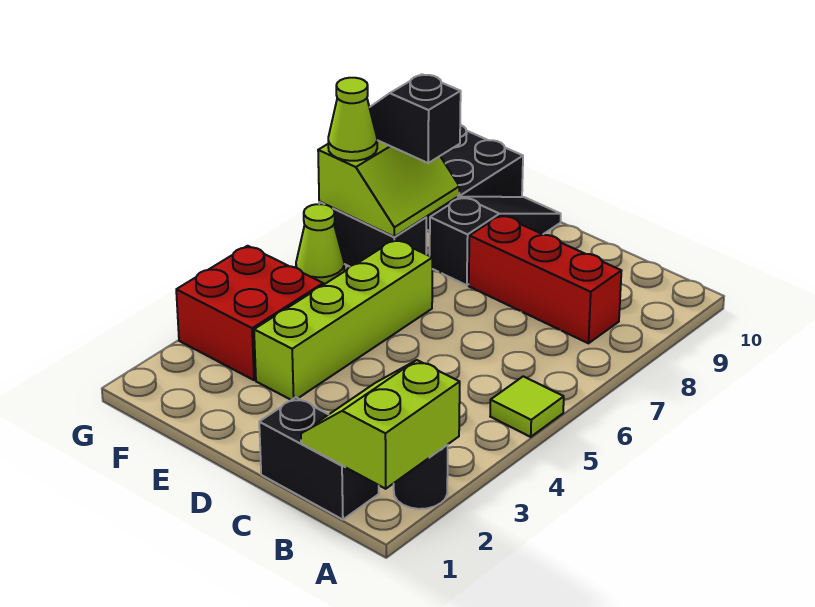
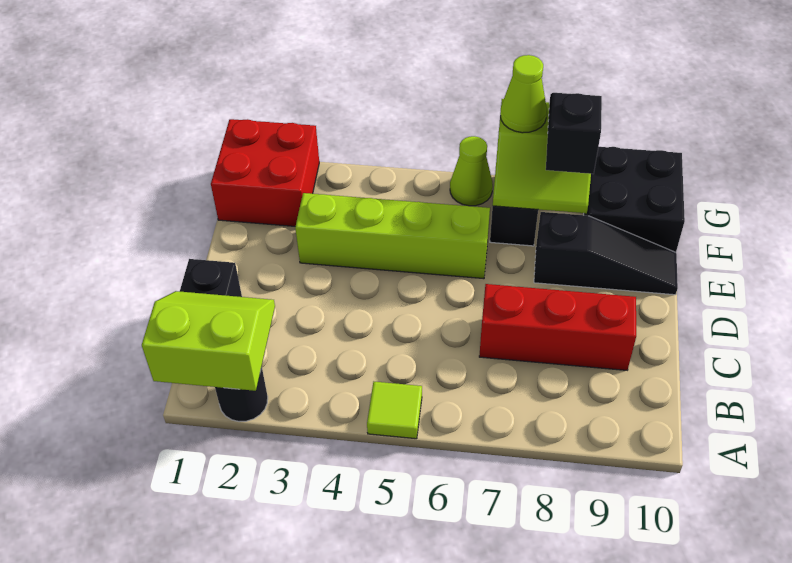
red 1x3 brick [469,215,621,343] -> red 1x3 brick turned to [479,284,636,370]
red 2x2 brick [176,246,323,380] -> red 2x2 brick moved to [211,119,319,226]

